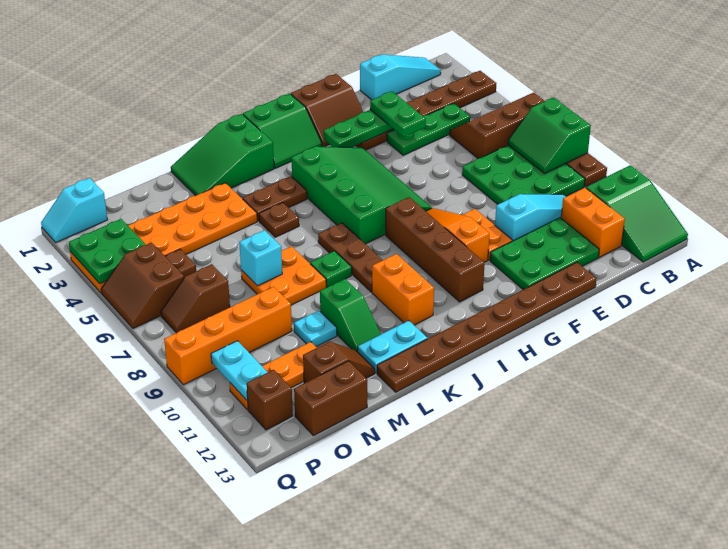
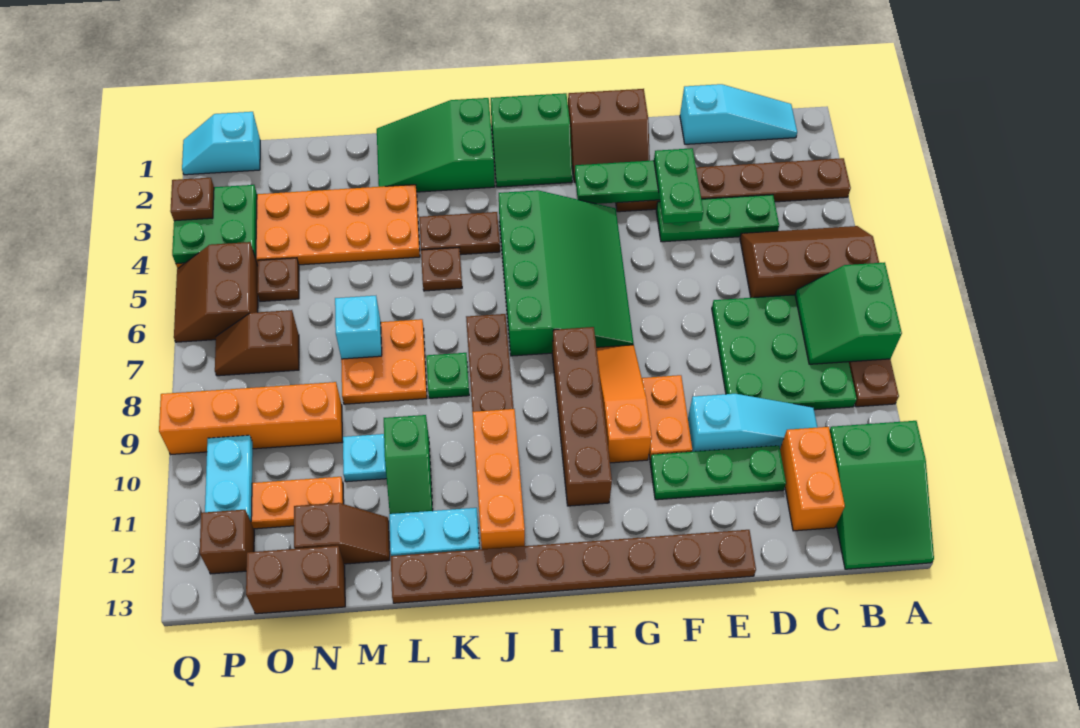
green 2x3 plate [490,218,599,290] -> green 1x3 plate [650,446,786,500]
orange 1x2 brick [372,254,434,325] -> orange 1x3 brick [473,409,525,549]
none -> brown 1x1 plate [170,178,214,221]

